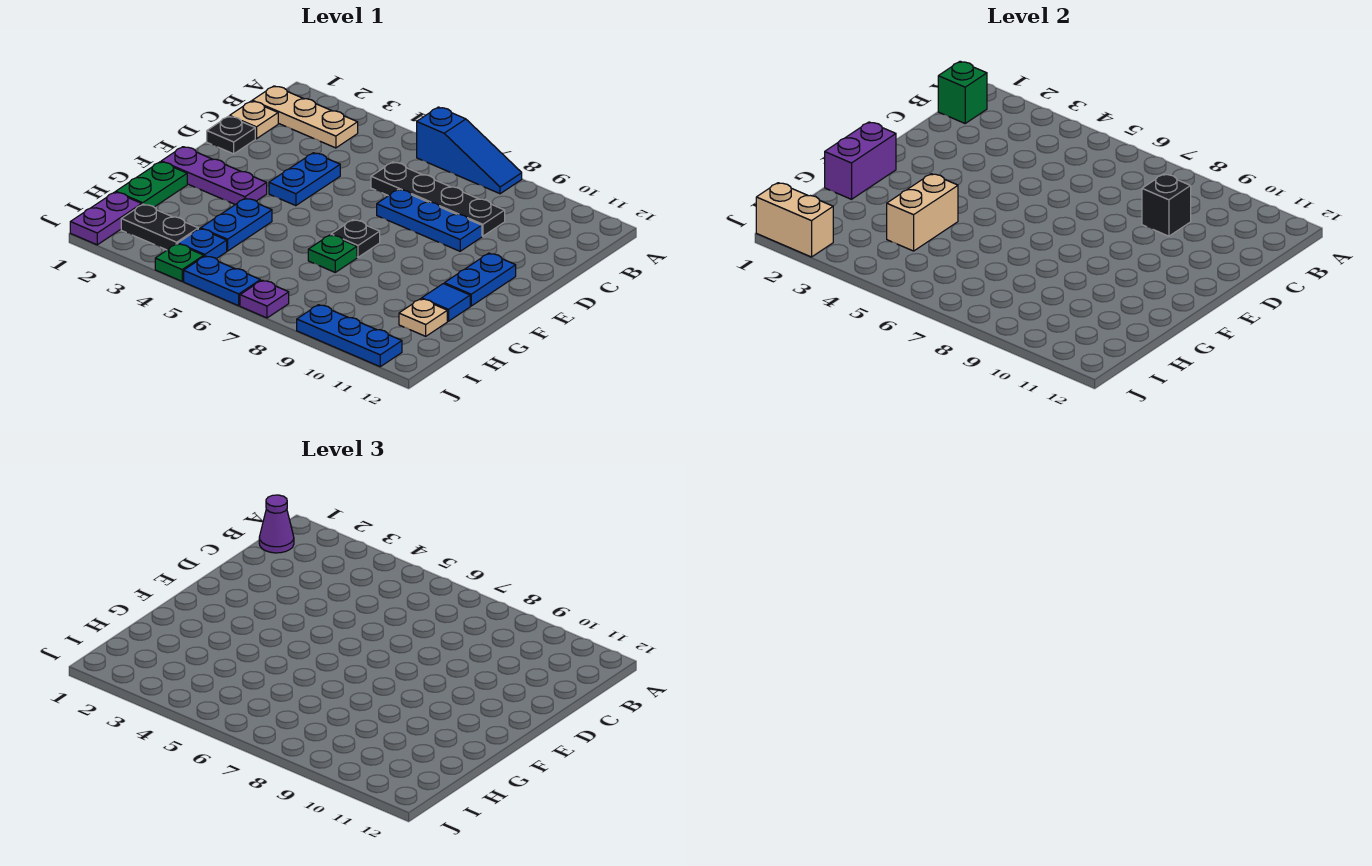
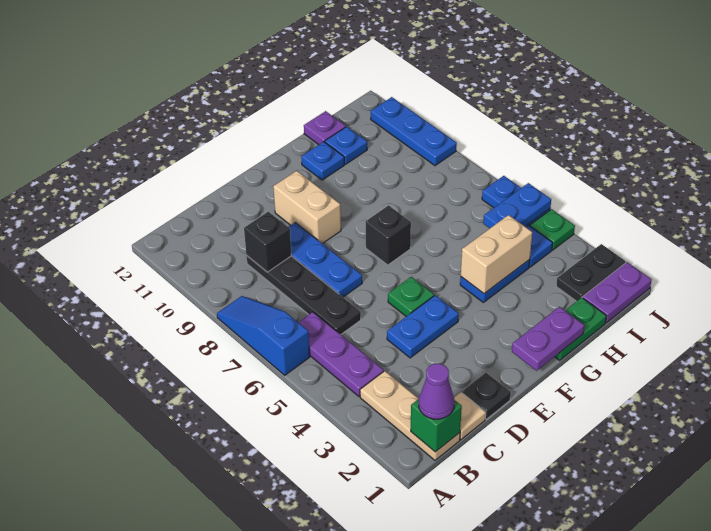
blue 1x2 plate [444,253,516,306] -> blue 1x2 plate moved to [483,183,551,228]
purple 1x3 plate [161,147,267,205] -> purple 1x3 plate moved to [298,312,384,397]
purple 1x2 brick [825,122,896,199] -> purple 1x2 plate [512,307,584,371]
black 1x1 plate [331,220,380,257] -> black 1x1 brick [366,205,411,265]
green 1x1 plate [308,235,357,272] -> green 1x1 plate moved to [388,277,434,316]
blue 1x1 tile [422,284,470,321] -> blue 1x1 plate [301,142,344,180]
tan 1x1 plate [399,299,447,336] -> blue 1x1 plate [325,127,367,164]
black 1x2 plate [121,204,198,250] -> black 1x2 plate turned to [556,244,626,301]
tan 1x2 brick [756,183,833,257] -> tan 1x2 brick moved to [273,171,341,244]
purple 1x1 plate [240,280,289,318] -> purple 1x1 plate moved to [304,111,346,145]

